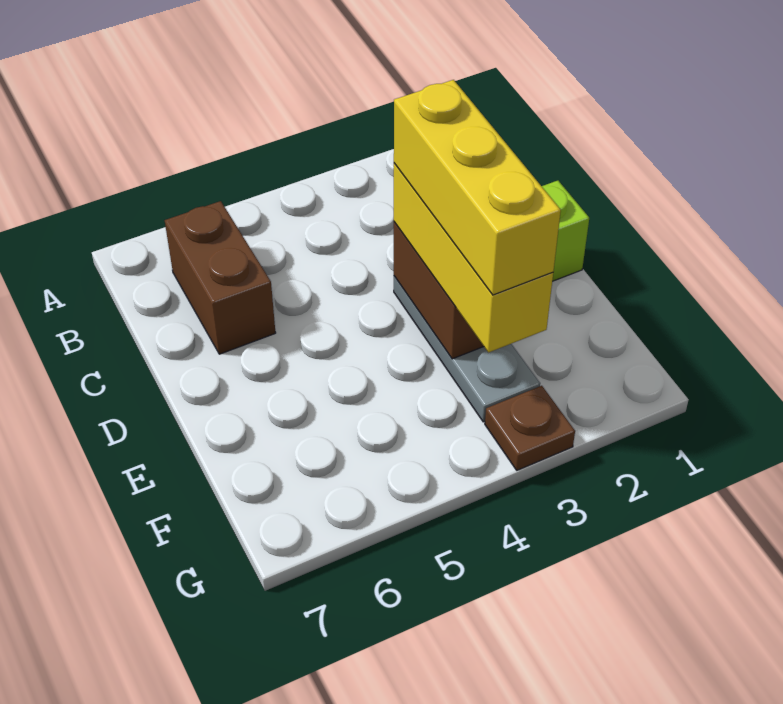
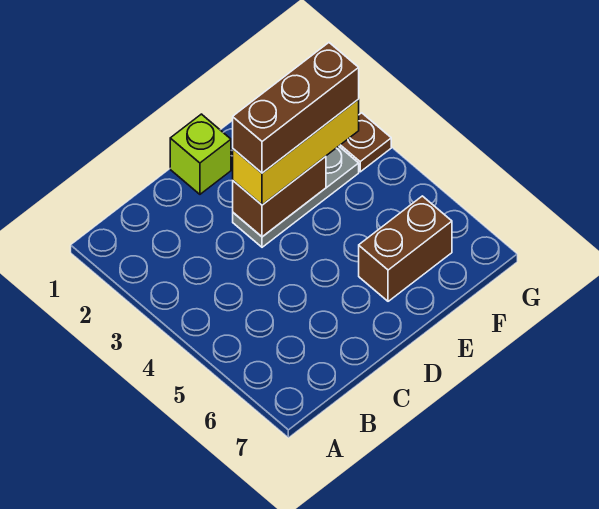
brown 1x2 brick [165,201,276,354] -> brown 1x2 brick moved to [359,196,452,301]
yellow 1x3 brick [394,80,561,295] -> brown 1x3 brick [233,43,359,173]

